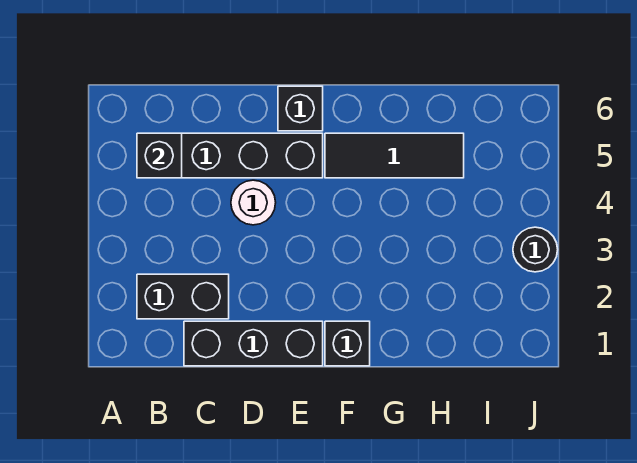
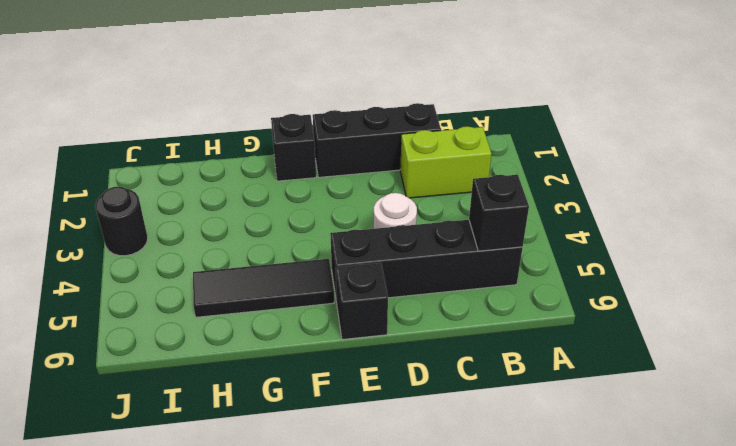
black 1x2 brick [137,274,229,319] -> lime 1x2 brick [400,126,492,198]

